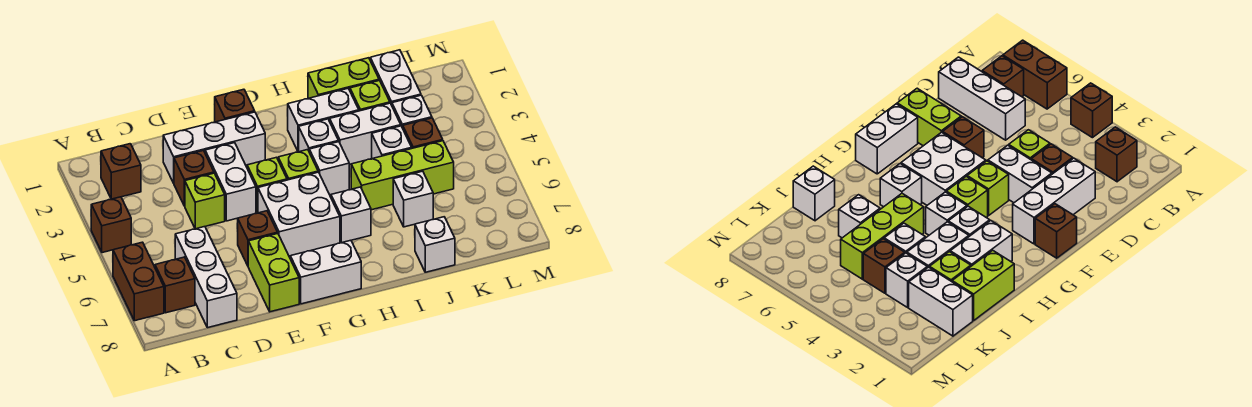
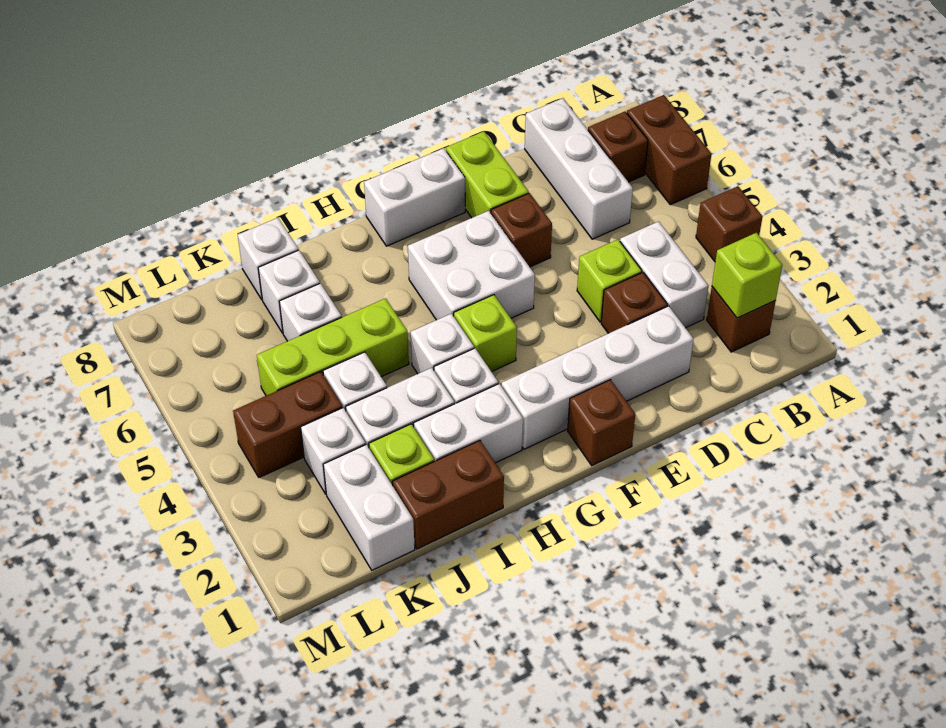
white 1x3 brick [163,112,265,183] -> white 1x4 brick [501,306,694,449]
white 1x2 brick [205,143,256,221] -> white 1x2 brick moved to [620,221,708,328]
lime 1x1 brick [247,157,287,213] -> lime 1x1 brick moved to [712,233,782,318]
white 1x1 brick [331,187,371,243] -> white 1x1 brick moved to [258,250,320,333]
lime 1x2 brick [308,58,379,98] -> brown 1x2 brick [392,441,504,549]
brown 1x1 brick [403,118,443,148] -> brown 1x2 brick [233,372,342,477]

